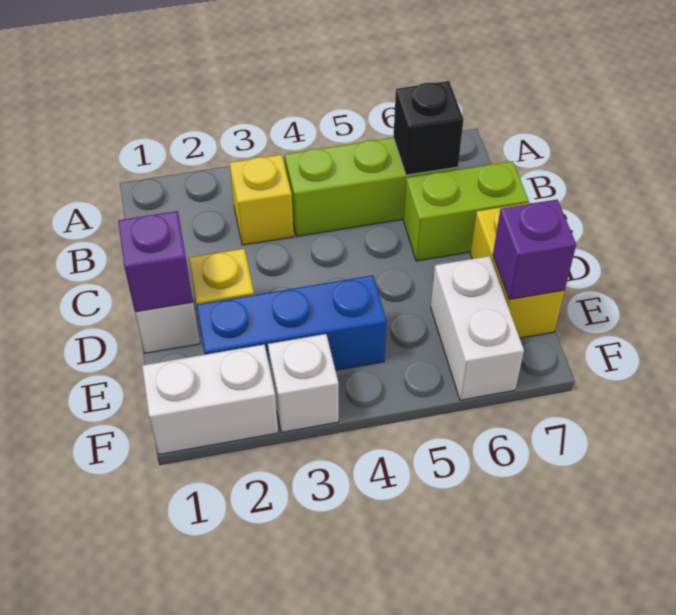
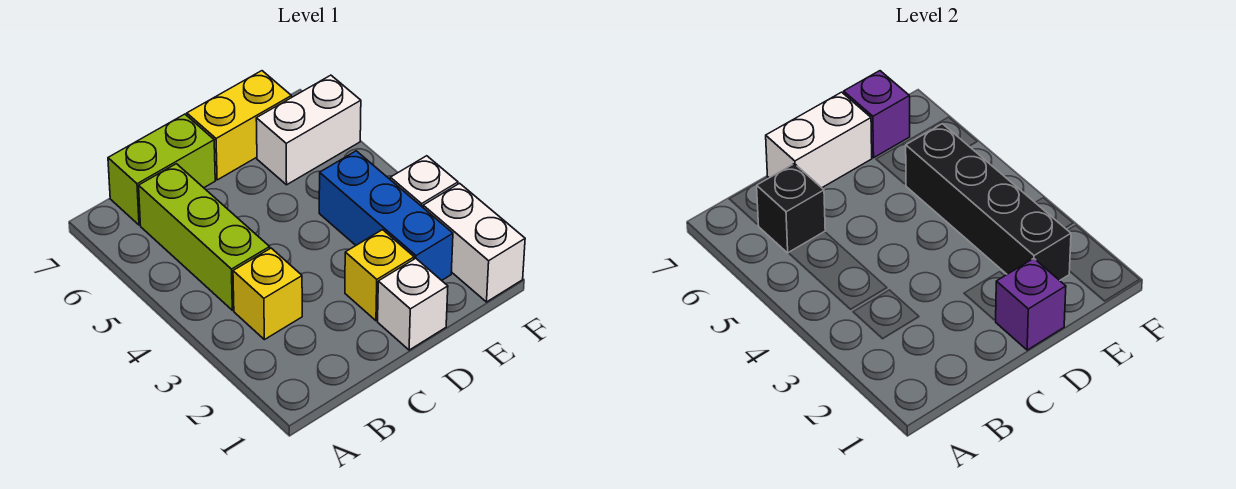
lime 1x2 brick [404,161,529,261] -> lime 1x2 brick turned to [108,114,215,225]
none -> white 1x2 brick [766,92,872,188]
none -> black 1x4 brick [906,124,1071,280]

